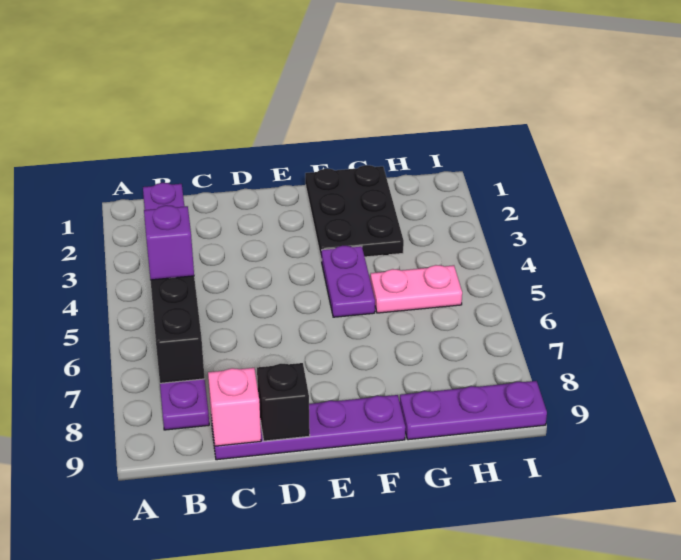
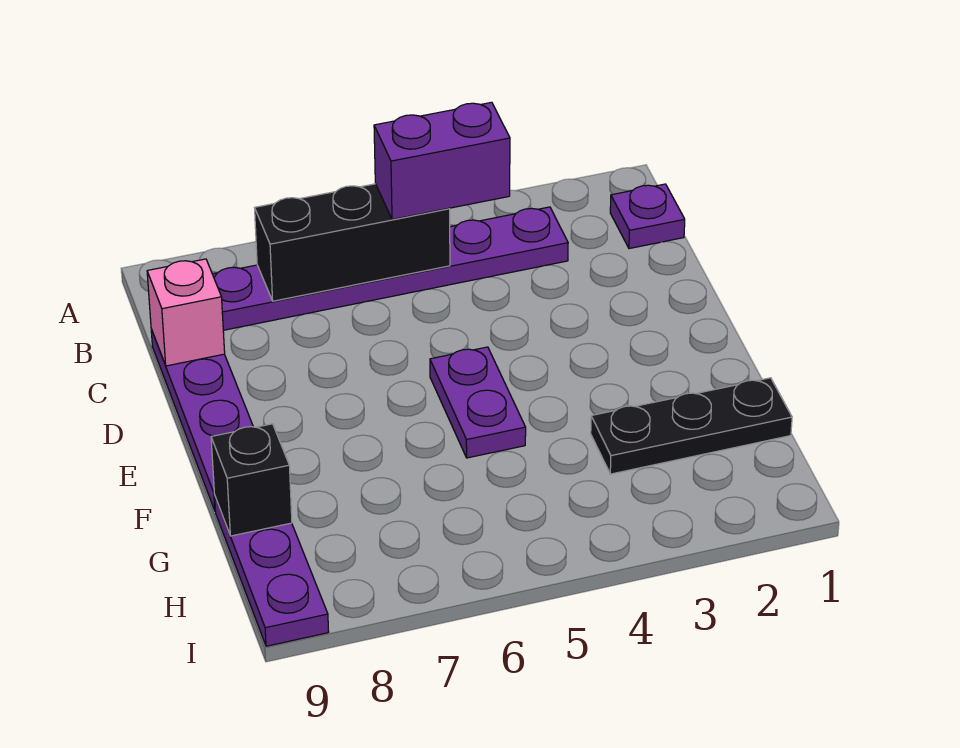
purple 1x1 brick [144,205,194,280] -> purple 1x2 brick [374,102,510,220]
black 1x1 brick [257,363,310,441] -> black 1x1 brick moved to [211,424,292,536]
black 2x3 plate [305,165,404,261] -> black 1x3 plate [591,378,792,474]
purple 1x2 plate [322,246,375,317] -> purple 1x2 plate turned to [430,347,526,458]
pink 1x2 plate [370,265,462,313] -> none

